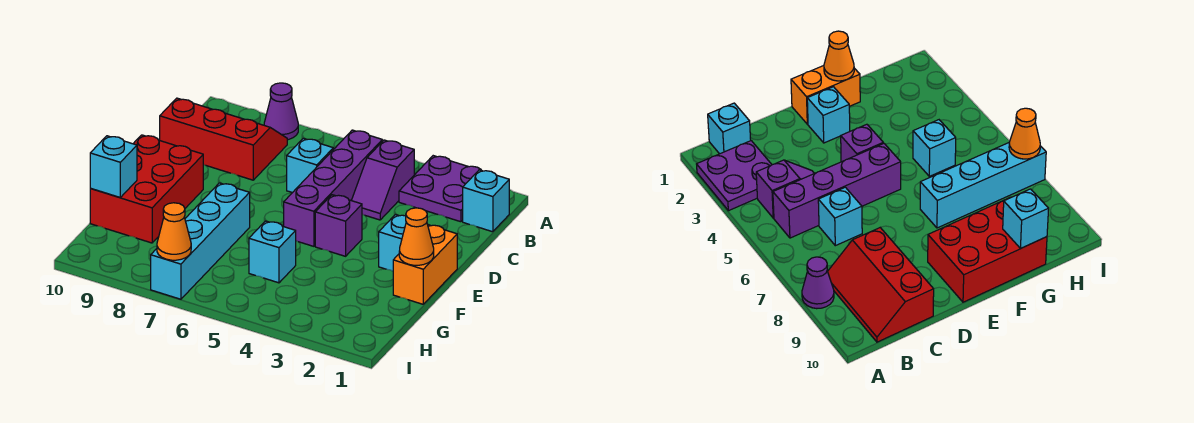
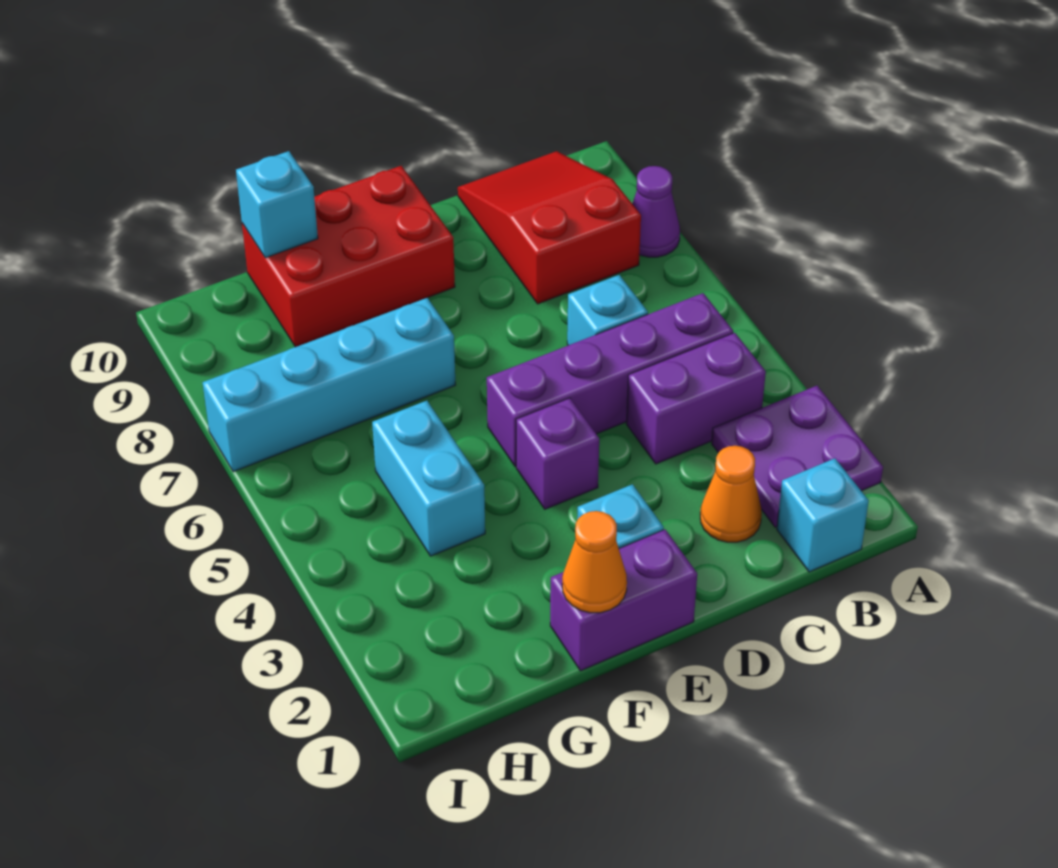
purple 1x2 slope [351,140,414,220] -> purple 1x2 brick [626,333,766,464]
red 2x3 slope [160,98,287,180] -> red 2x3 slope turned to [458,151,641,304]
orange 1x2 brick [393,225,457,304] -> purple 1x2 brick [550,530,697,671]
cyan 1x1 brick [249,221,296,283] -> cyan 1x2 brick [372,401,485,556]
orange 1x1 cone [157,203,191,260] -> orange 1x1 cone moved to [700,446,762,542]

